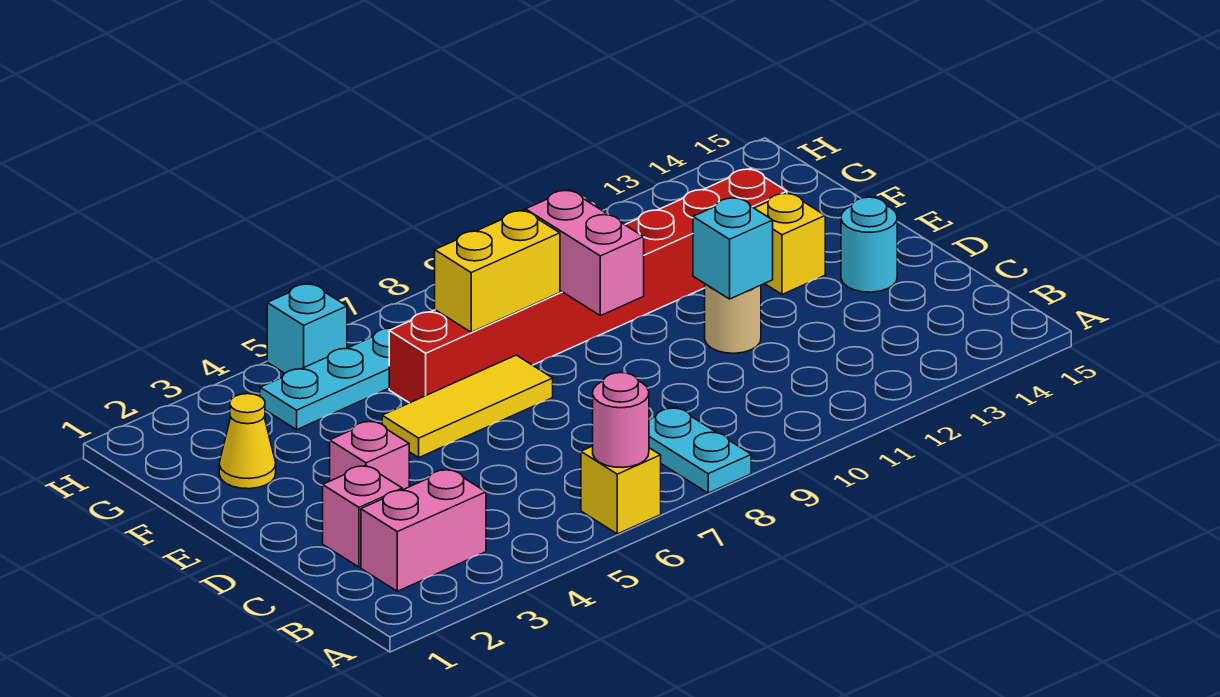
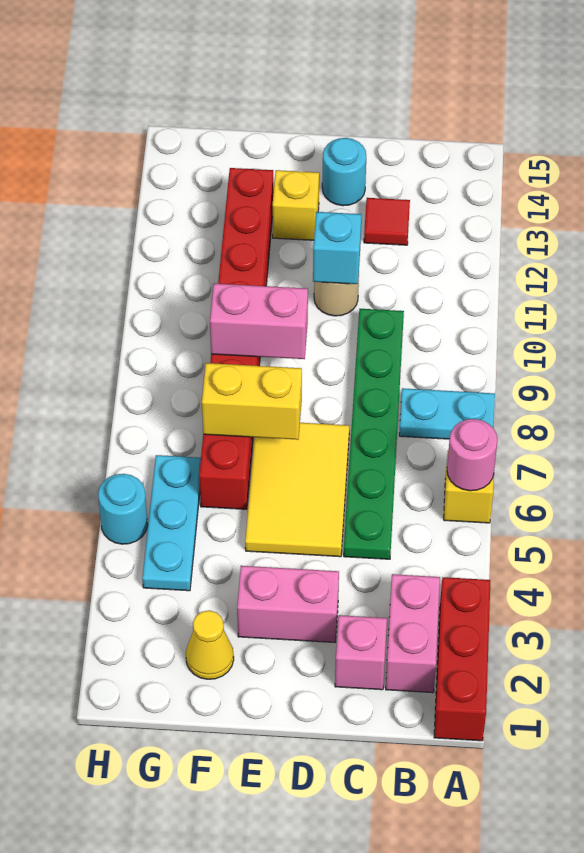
none -> red 1x3 brick [434,577,490,741]
none -> green 1x6 plate [344,309,404,559]
none -> red 1x1 tile [364,198,410,245]
pink 1x1 brick [330,421,409,490] -> pink 1x2 brick [237,566,339,642]
yellow 1x3 tile [382,355,553,457] -> yellow 2x3 tile [245,423,349,557]
yellow 1x2 brick [435,210,560,332] -> yellow 1x2 brick turned to [202,363,302,440]
cyan 1x1 brick [267,283,347,373] -> cyan 1x1 round brick [98,474,148,544]

